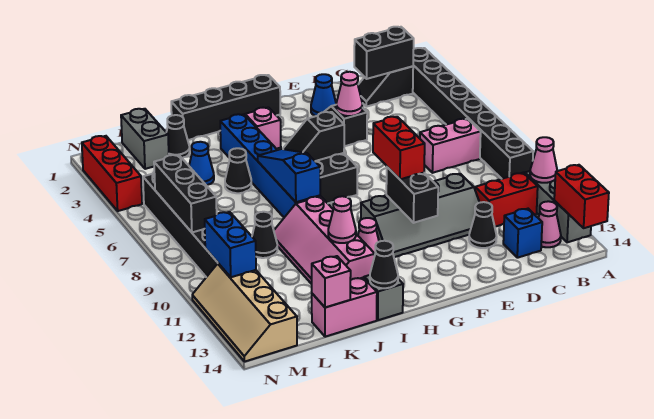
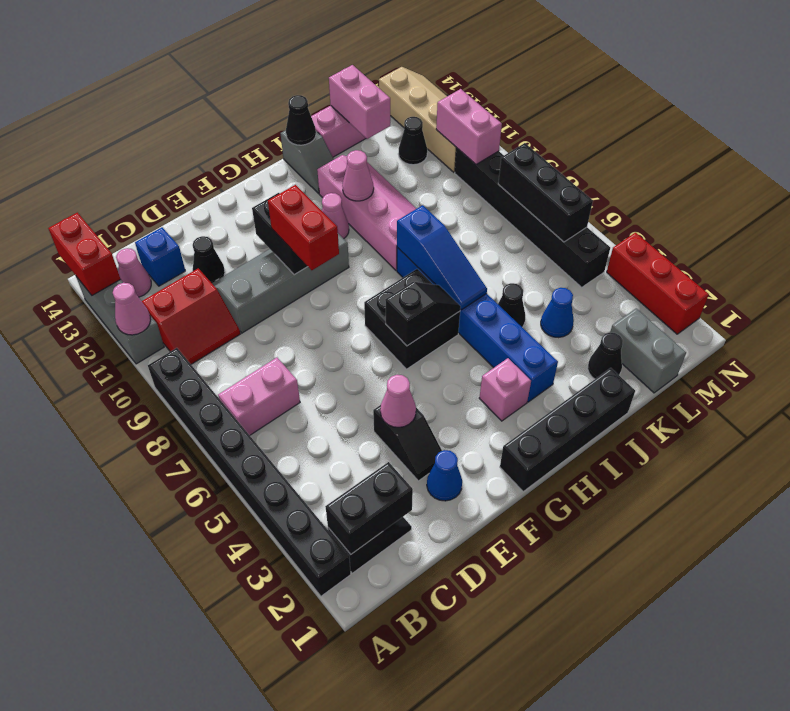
black 1x1 cone [252,212,277,258] -> black 1x1 cone moved to [398,117,427,165]
pink 1x1 brick [312,256,351,308] -> pink 1x2 brick [329,65,390,139]
blue 1x2 brick [205,212,256,277] -> pink 1x2 brick [436,89,502,164]

